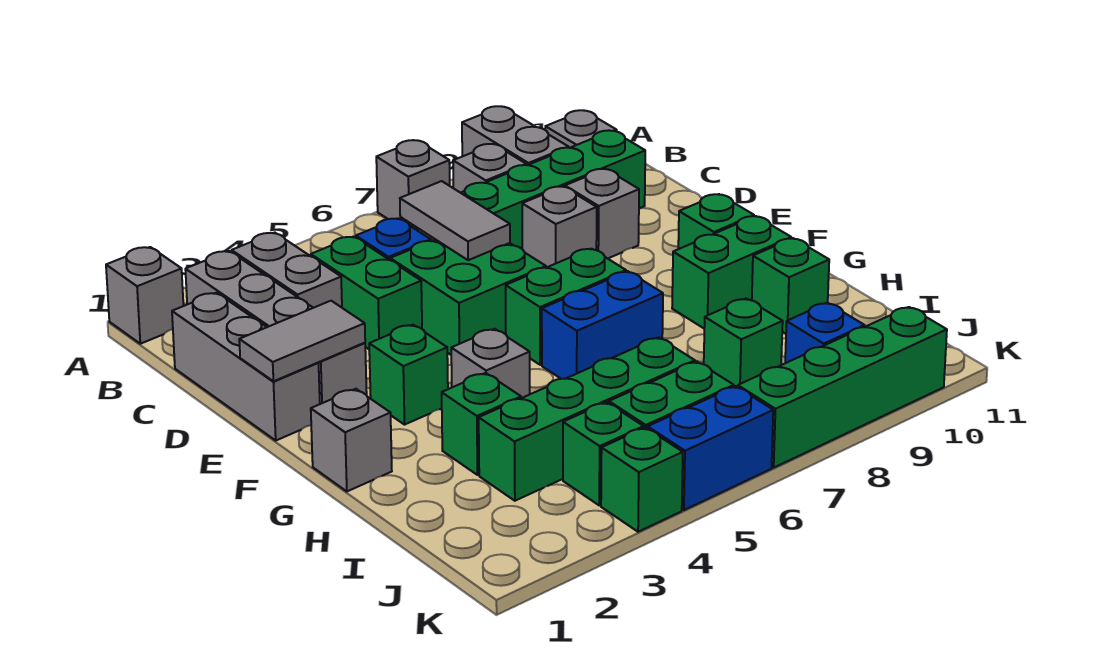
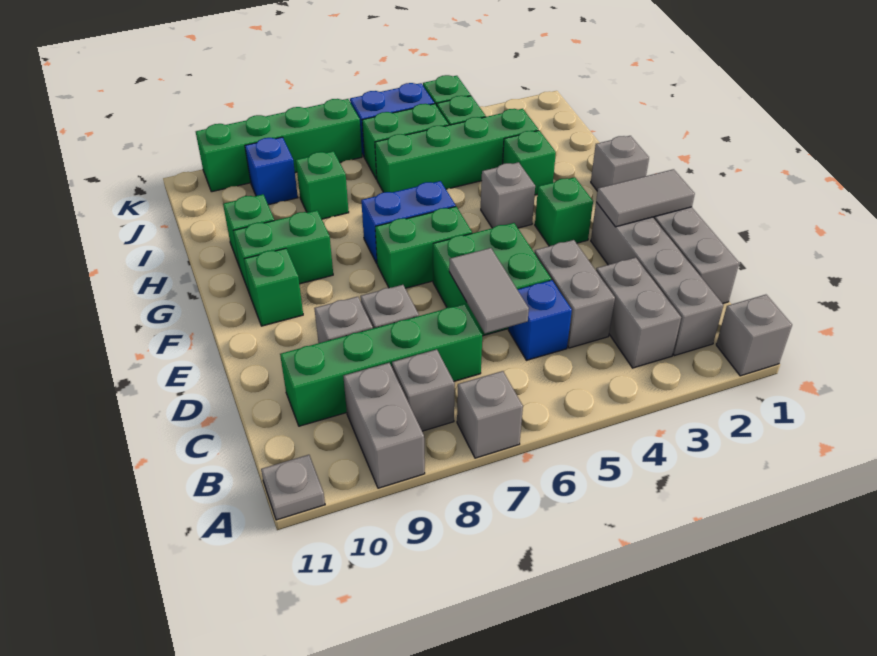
green 1x2 brick [311,237,422,349] -> grey 1x2 brick [534,240,615,348]

